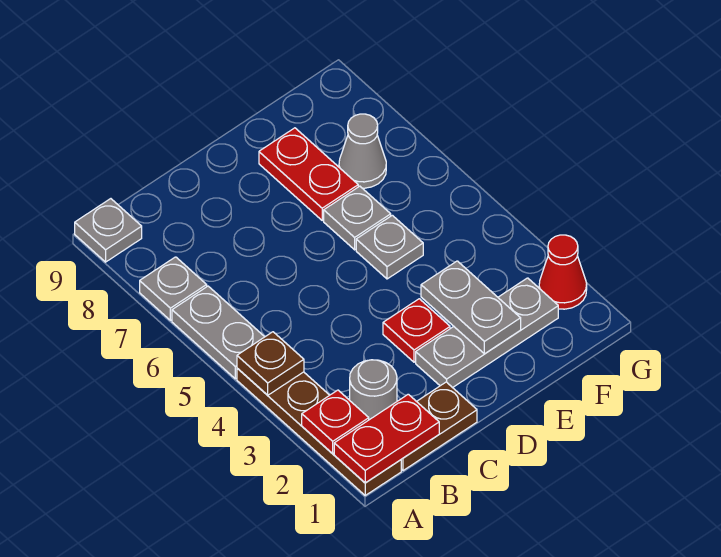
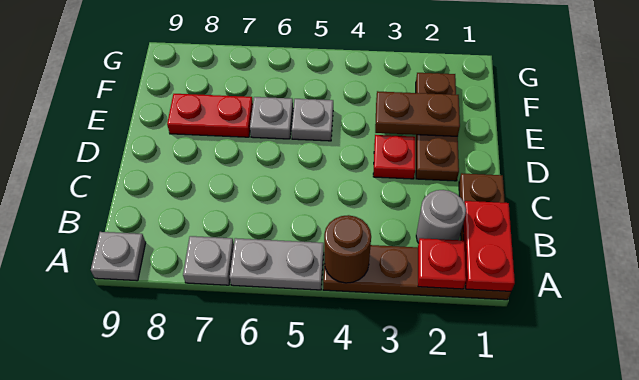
brown 1x1 plate [237,332,304,395] -> brown 1x1 round brick [324,215,371,283]
grey 1x3 plate [416,278,558,388] -> brown 1x3 plate [416,73,459,181]
grey 1x2 plate [421,261,521,354] -> brown 1x2 plate [375,91,460,136]
grey 1x1 cone [339,114,386,188] -> none
red 1x1 cone [539,235,587,309] -> none

